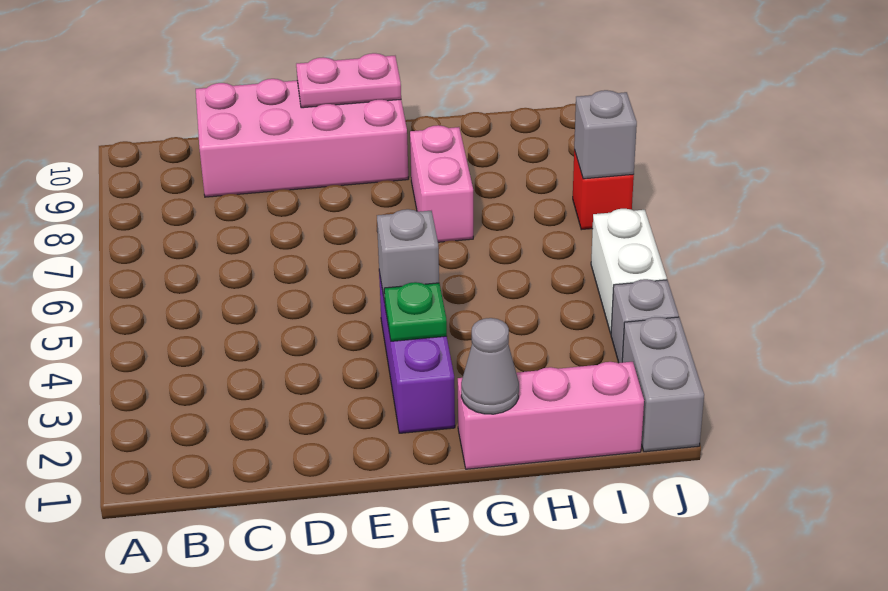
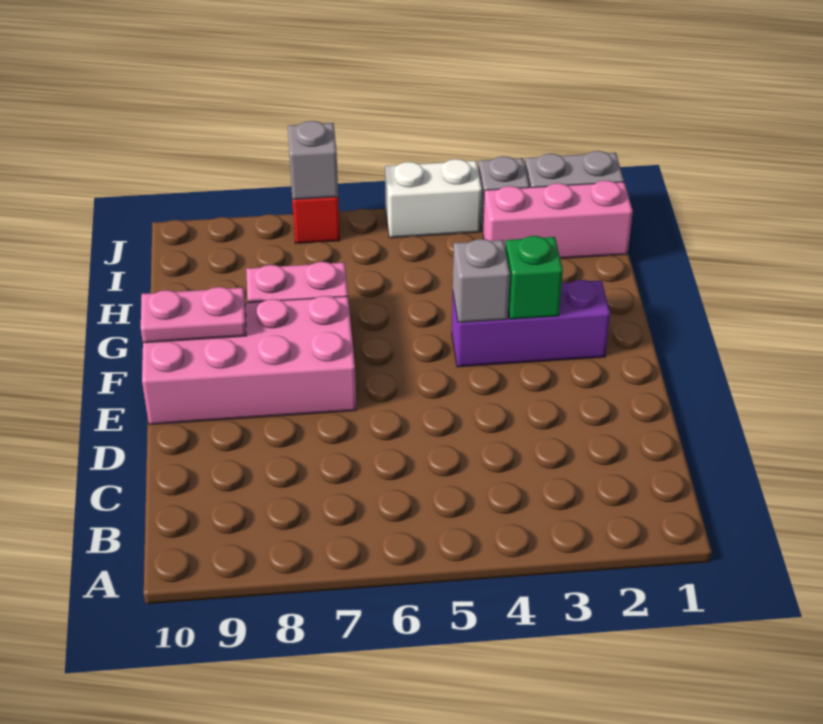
pink 2x4 brick [196,79,408,197] -> pink 2x4 brick turned to [142,296,356,425]
pink 1x2 plate [296,53,401,108] -> pink 1x2 plate turned to [141,287,246,343]
green 1x1 plate [384,282,447,341] -> green 1x1 brick [505,236,563,319]
pink 1x3 brick [458,362,644,469] -> pink 1x3 brick turned to [483,180,633,259]
grey 1x1 cone [461,318,519,414] -> none

